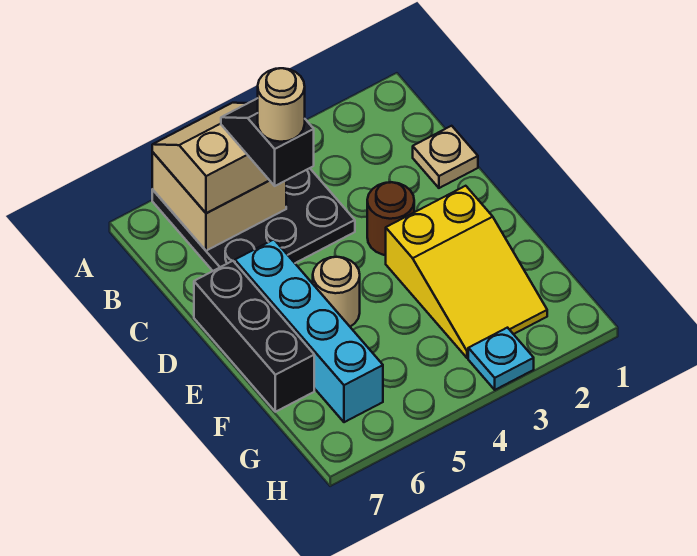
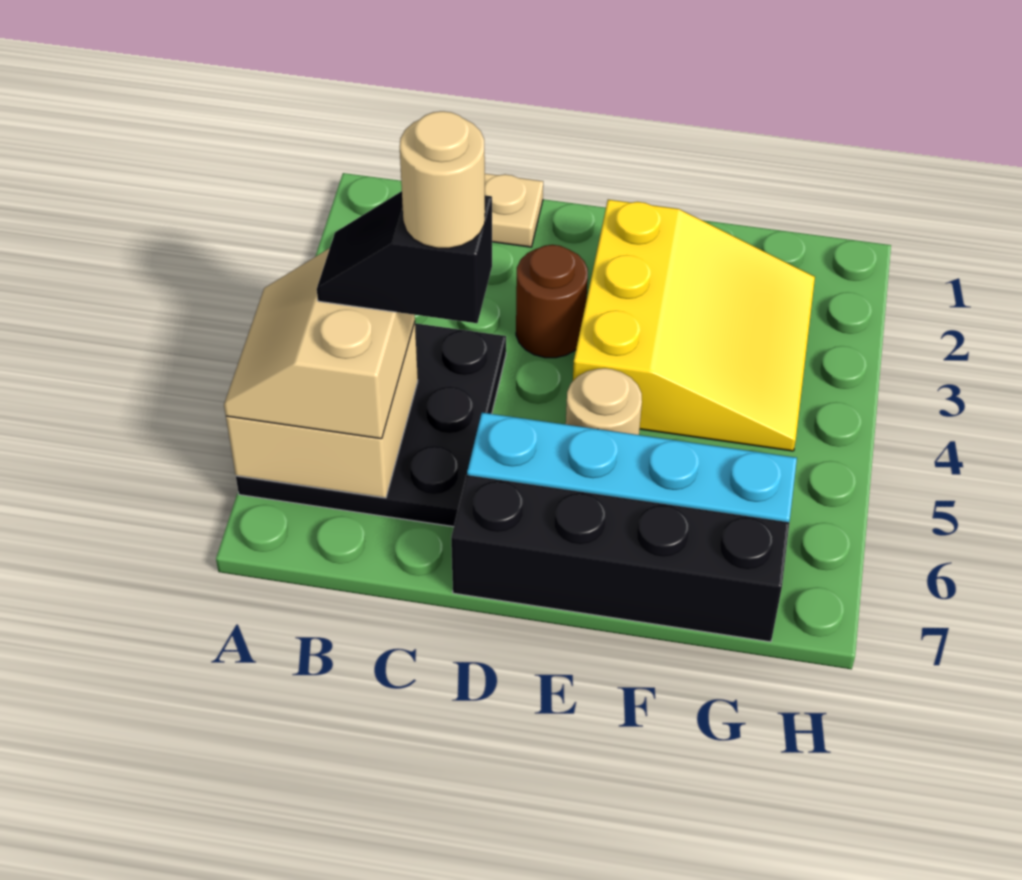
black 1x3 brick [194,261,314,412] -> black 1x4 brick [451,475,789,642]
yellow 2x3 slope [386,186,547,358] -> yellow 3x3 slope [573,200,815,451]
cyan 1x1 plate [468,328,534,390] -> none

